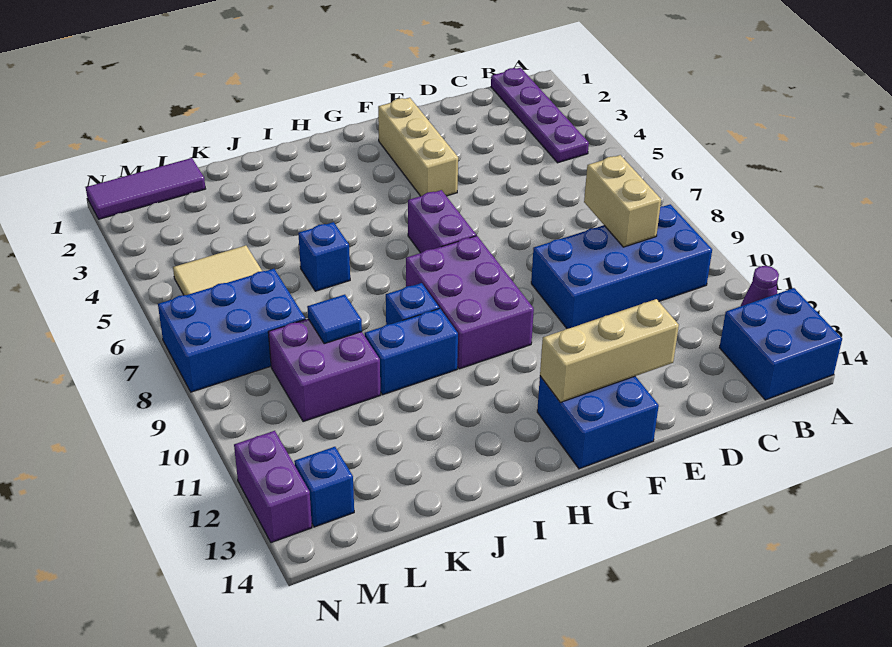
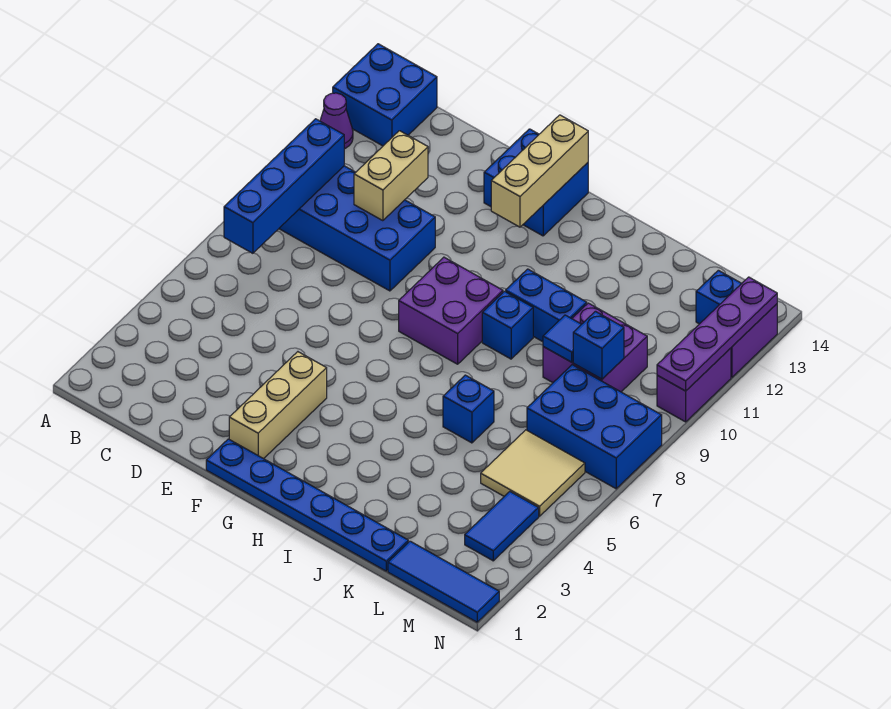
purple 1x4 plate [491,68,589,163] -> purple 1x4 plate moved to [657,277,777,391]
none -> blue 1x4 brick [224,119,344,253]
tan 1x2 brick [584,155,661,247] -> tan 1x2 brick moved to [354,131,428,221]
tan 1x3 brick [540,299,679,402] -> tan 1x3 brick turned to [491,115,588,227]
none -> blue 1x6 plate [206,439,408,571]
purple 1x2 brick [408,190,477,253] -> purple 1x2 brick moved to [657,348,731,422]
purple 2x3 brick [406,236,534,369] -> purple 2x2 brick [399,257,503,364]
purple 1x3 tile [86,158,205,219] -> blue 1x3 tile [388,541,499,622]
none -> blue 1x1 brick [573,311,624,379]
none -> blue 1x2 tile [465,492,539,561]

